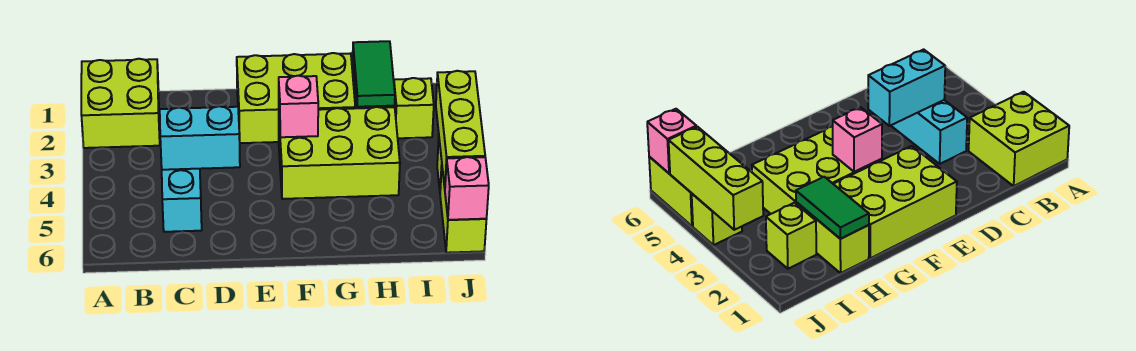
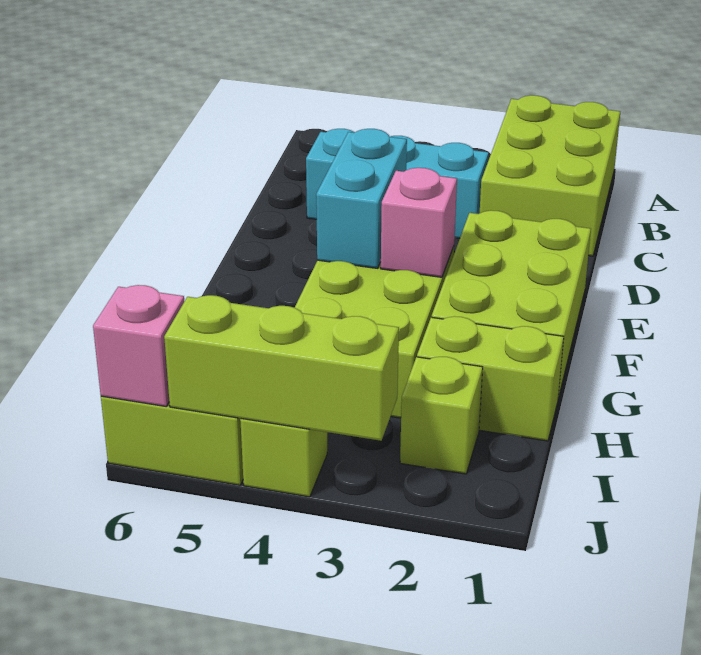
lime 2x2 brick [81,59,160,148] -> lime 2x3 brick [480,95,620,256]
cyan 1x2 brick [160,106,240,170] -> cyan 1x2 brick moved to [316,129,407,268]
green 1x2 tile [353,41,395,107] -> none

